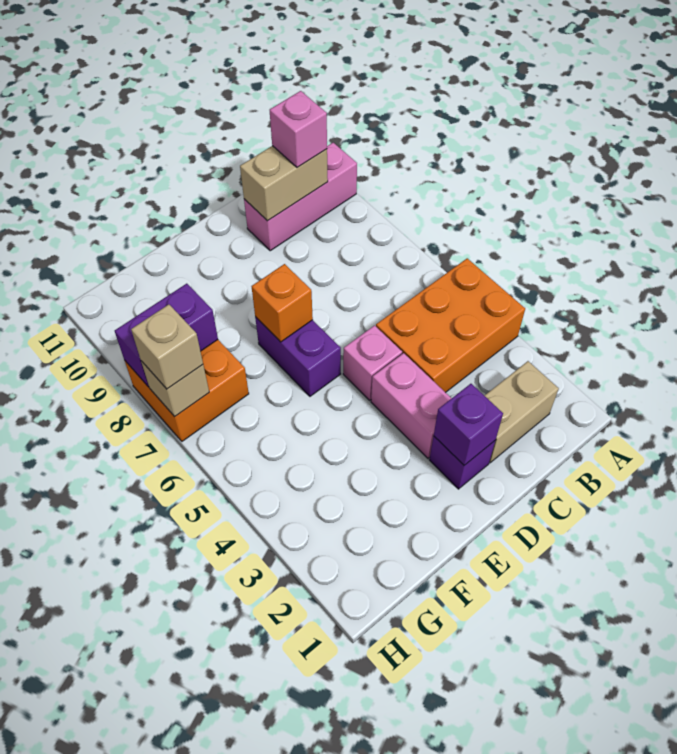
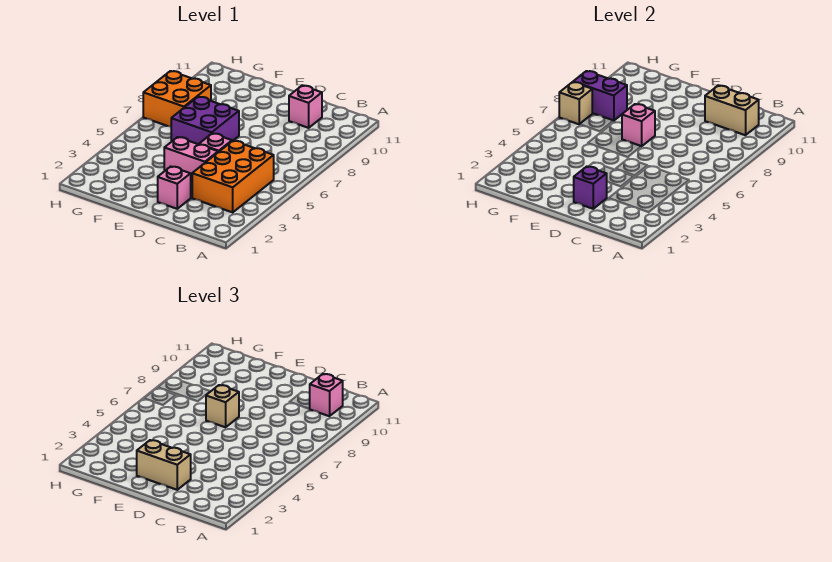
orange 2x3 brick [376,258,525,393] -> orange 2x3 brick turned to [192,141,274,212]
pink 1x3 brick [244,143,357,251] -> pink 1x1 brick [289,86,322,128]
tan 1x2 brick [484,361,559,463] -> tan 1x2 brick moved to [137,440,191,490]
purple 1x1 brick [429,436,495,489] -> pink 1x1 brick [158,167,191,209]
pink 1x2 brick [371,353,452,458] -> pink 1x2 brick turned to [164,137,218,182]
purple 1x2 brick [255,317,341,396] -> purple 2x2 brick [171,97,239,144]
orange 1x1 brick [251,264,313,342] -> pink 1x1 brick [622,104,655,146]
tan 1x1 brick [131,305,203,389] -> tan 1x1 brick moved to [206,385,239,427]

